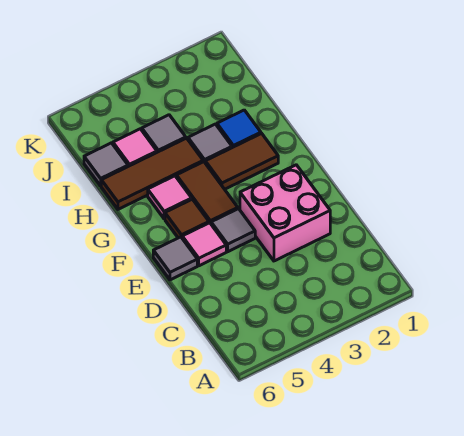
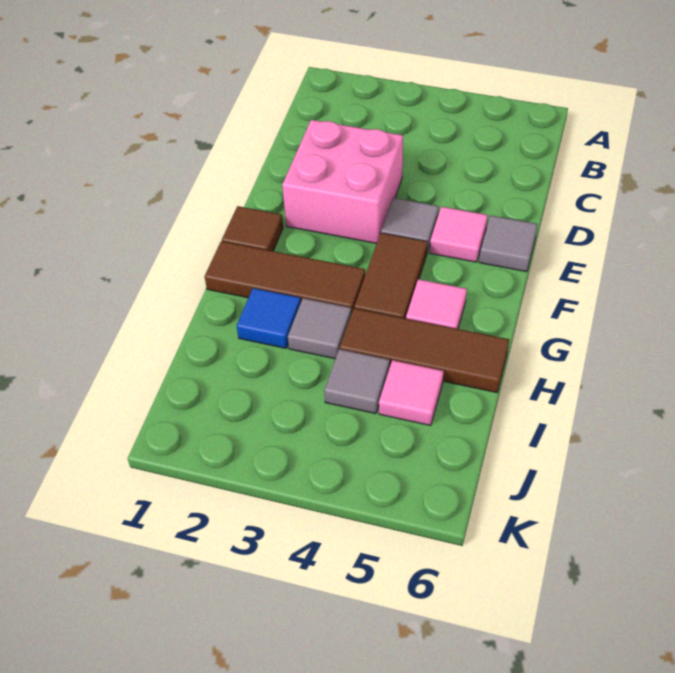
brown 1x1 tile [165,199,209,238] -> brown 1x1 tile moved to [222,206,283,251]
brown 1x2 tile [205,133,278,189] -> brown 1x3 tile [205,241,365,314]
grey 1x1 tile [84,143,128,186] -> none

